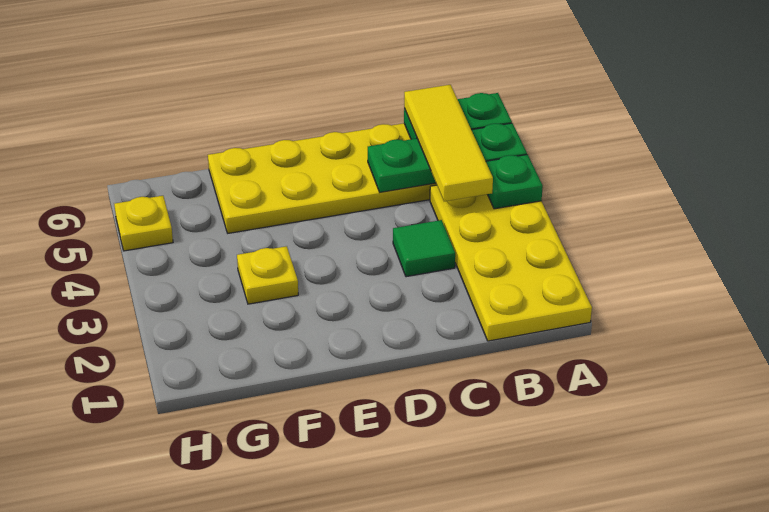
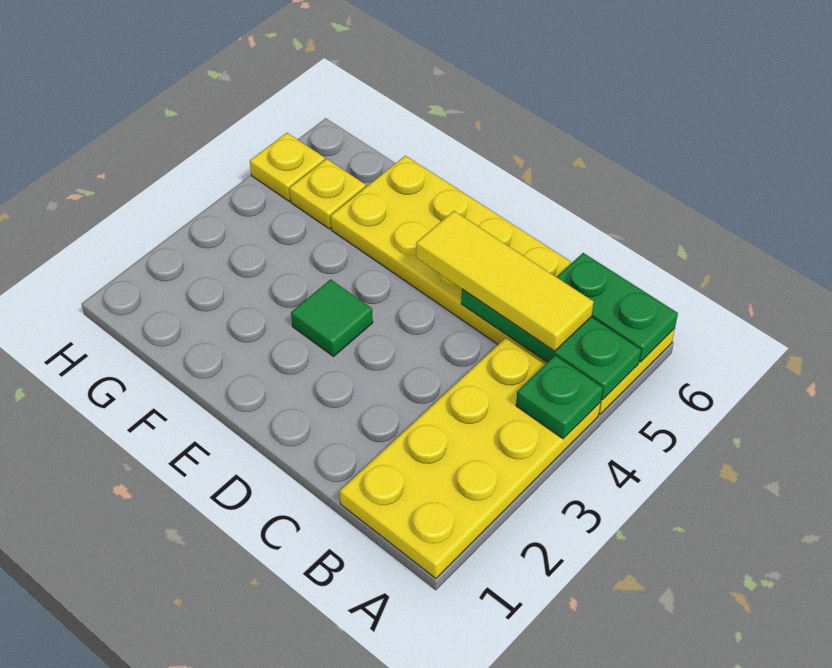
yellow 1x3 tile [404,85,493,201] -> yellow 1x3 tile turned to [416,211,593,351]
green 1x1 tile [393,220,455,277] -> green 1x1 tile moved to [291,279,373,356]
yellow 1x1 plate [237,246,298,304] -> yellow 1x1 plate moved to [290,159,366,229]

